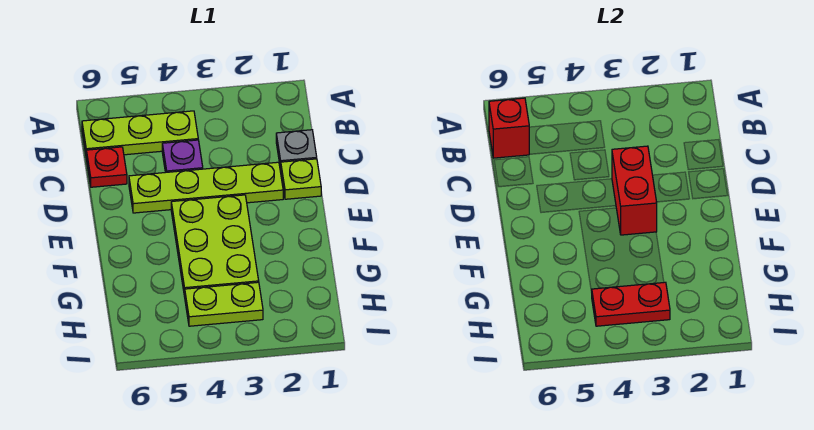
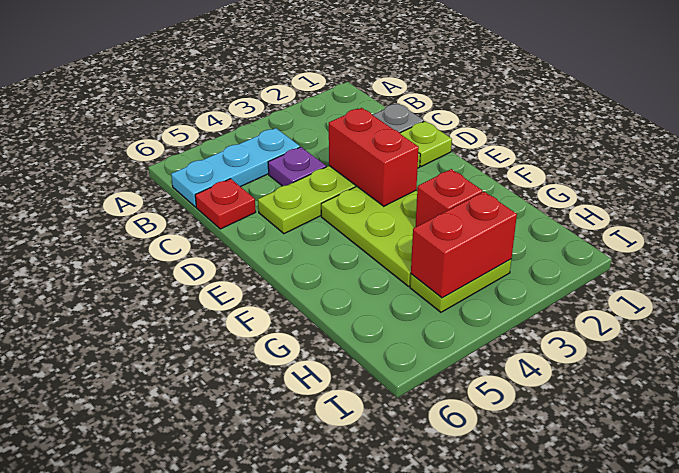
lime 1x3 plate [82,111,198,155] -> cyan 1x3 plate [171,128,300,207]
red 1x1 brick [489,98,529,158] -> red 1x1 brick moved to [415,169,483,227]
red 1x2 plate [591,282,670,326] -> red 1x2 brick [411,192,517,298]

